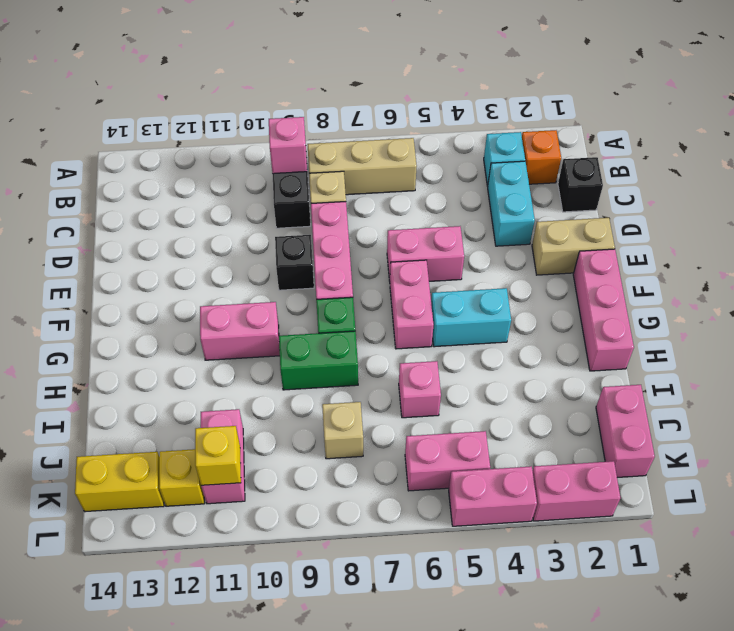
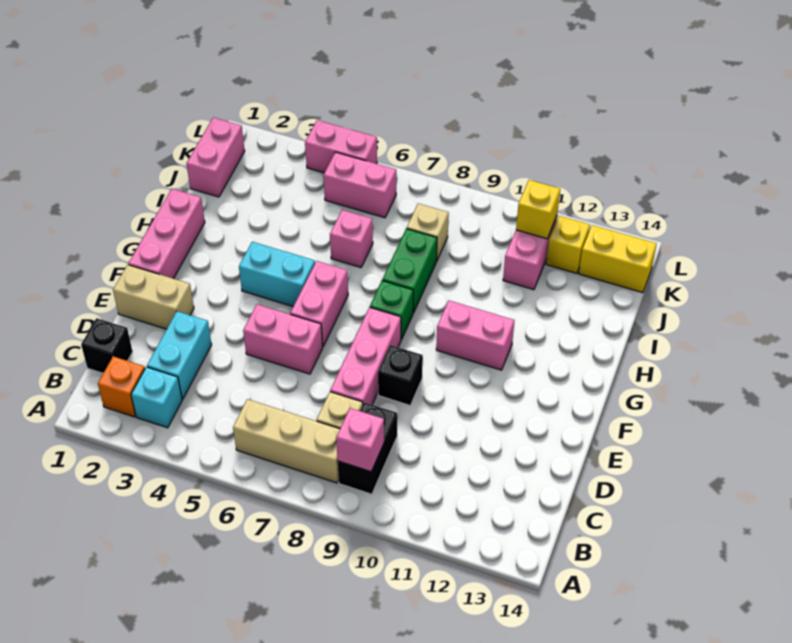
green 1x2 brick [279,331,358,390] -> green 1x2 brick turned to [382,229,437,313]
pink 1x2 brick [533,461,620,521] -> none

